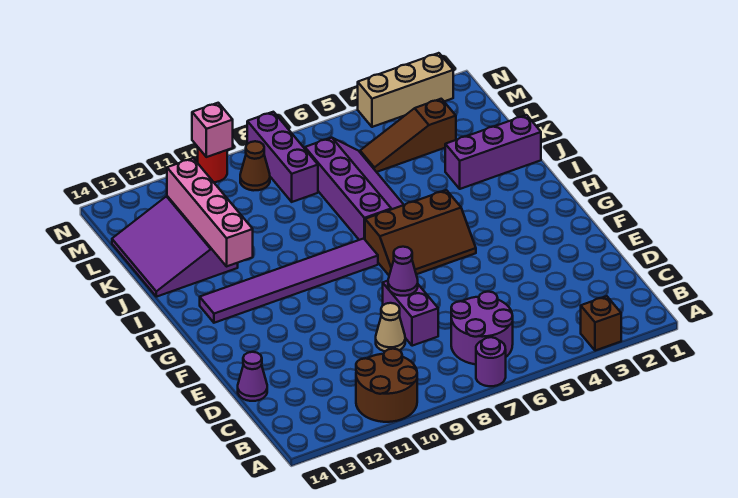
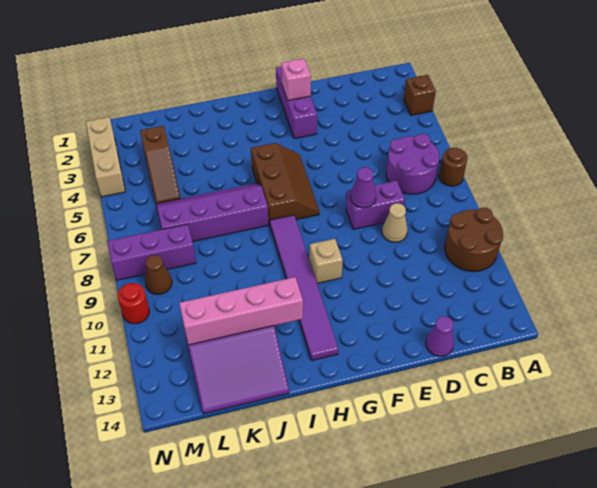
purple 1x1 round brick [476,337,506,386] -> brown 1x1 round brick [439,148,468,186]
none -> tan 1x1 brick [309,239,343,283]
purple 1x3 brick [445,115,541,189] -> purple 1x3 brick moved to [276,67,317,139]
pink 1x1 brick [192,103,233,157] -> pink 1x1 brick moved to [281,59,311,100]

